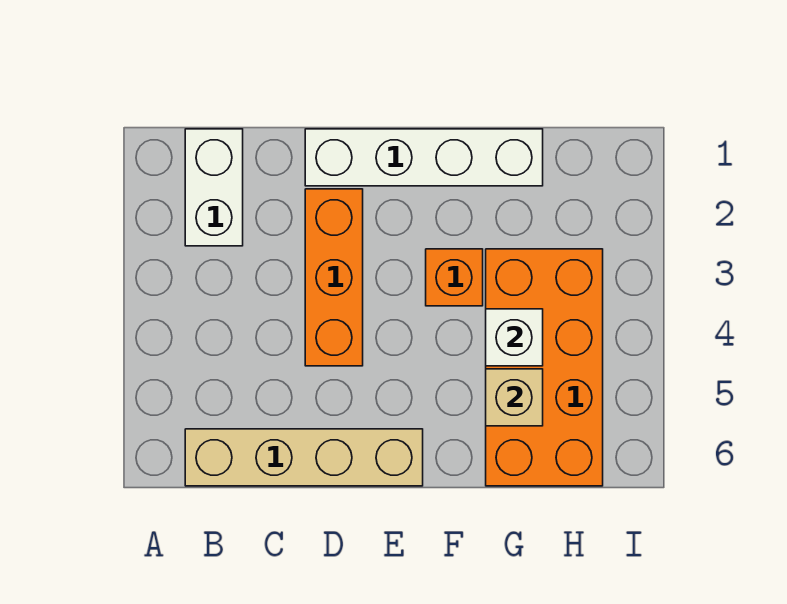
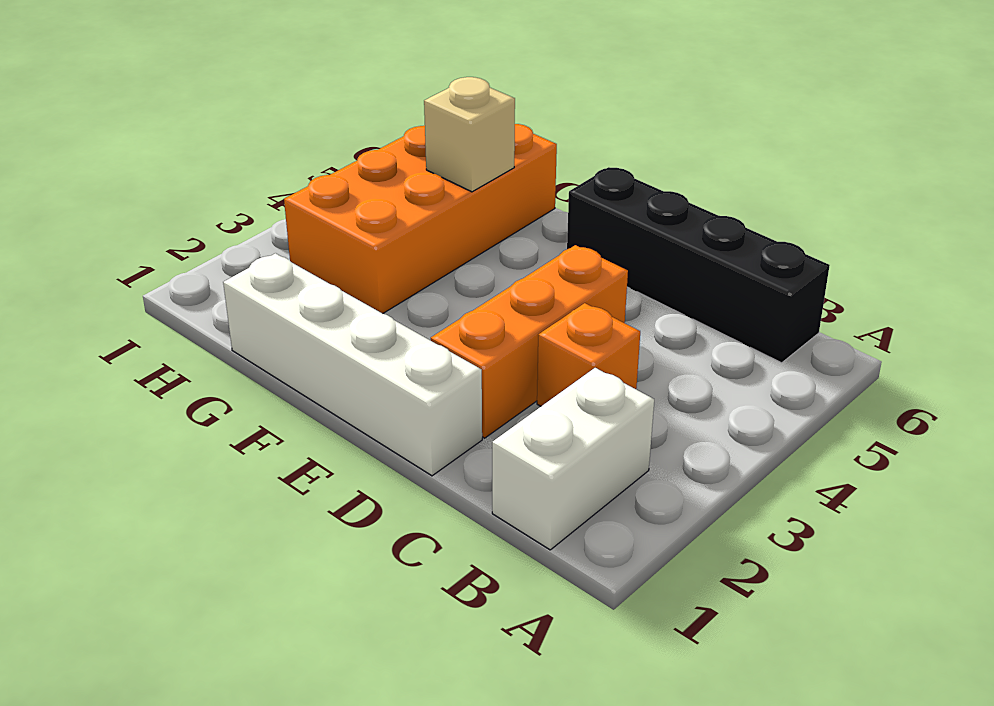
tan 1x4 brick [185,429,423,486] -> black 1x4 brick [567,167,830,363]
orange 1x1 brick [426,249,483,306] -> orange 1x1 brick moved to [537,303,640,406]
white 1x1 brick [486,309,543,366] -> none

